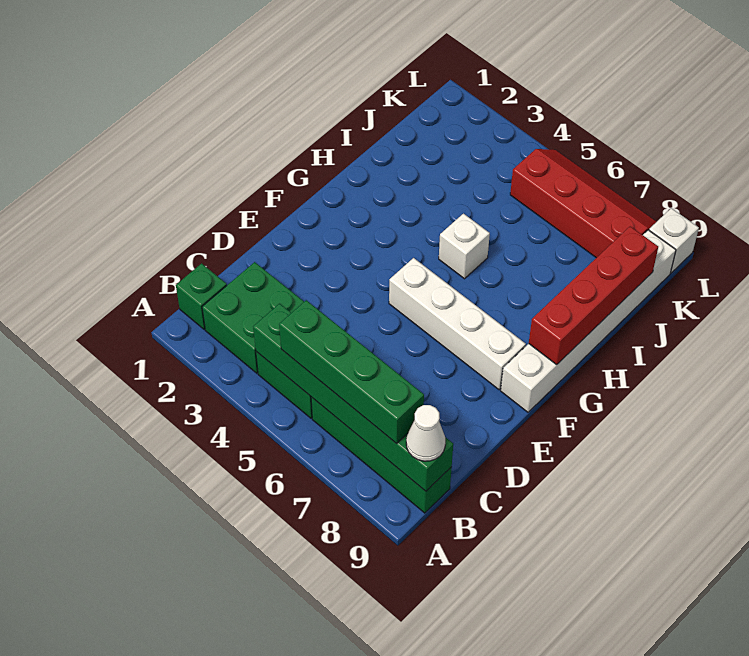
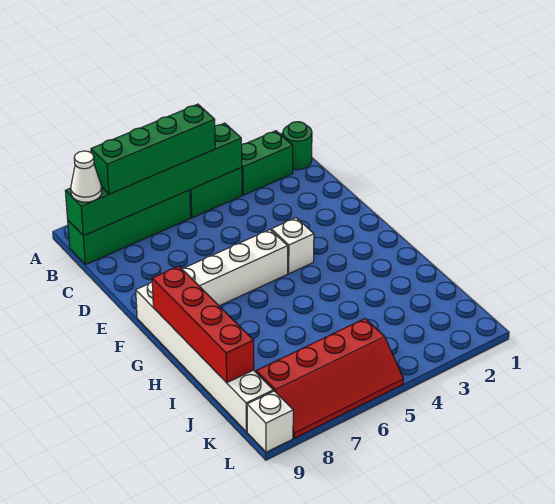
green 1x1 brick [176,263,227,330] -> green 1x1 round brick [283,122,312,170]
green 2x2 brick [202,262,304,373] -> green 1x2 brick [241,131,293,195]
white 1x1 brick [439,214,490,279] -> white 1x1 brick moved to [271,218,314,274]

